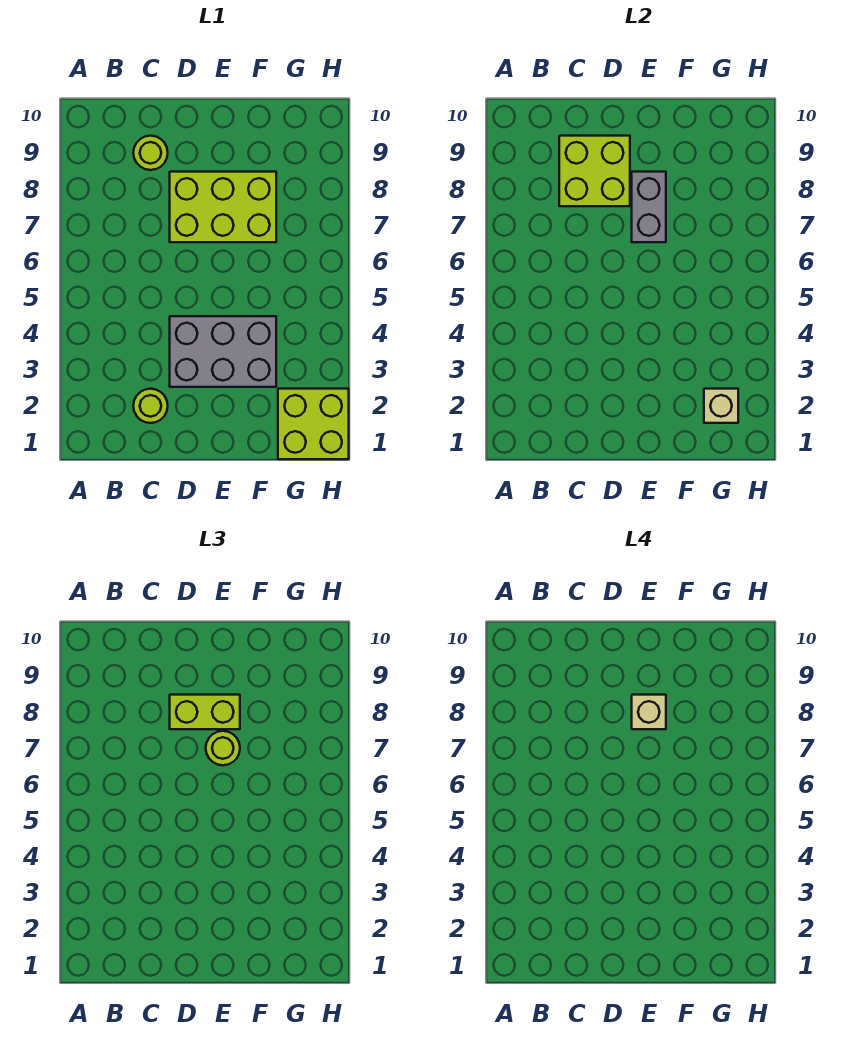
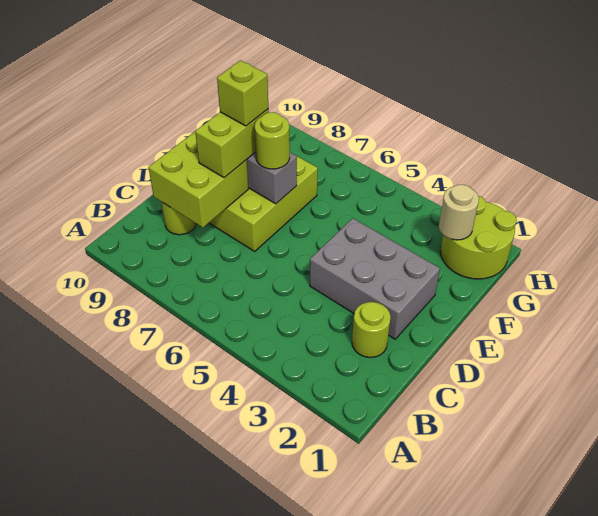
grey 2x3 brick [170,316,276,387] -> grey 2x3 brick turned to [310,218,440,339]
tan 1x1 brick [632,695,666,729] -> lime 1x1 brick [217,60,268,126]
lime 2x2 brick [278,389,349,459] -> lime 2x2 round brick [440,196,517,279]
tan 1x1 brick [704,389,738,423] -> tan 1x1 round brick [439,185,479,240]

